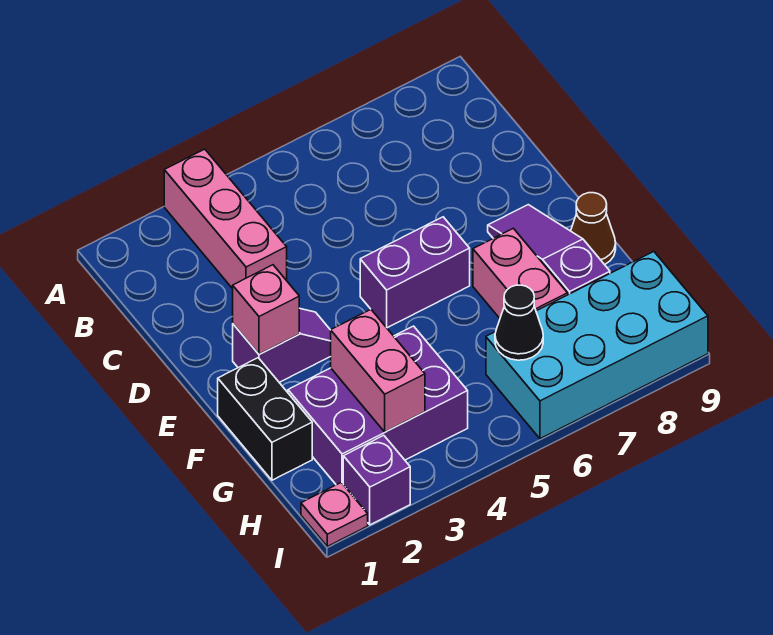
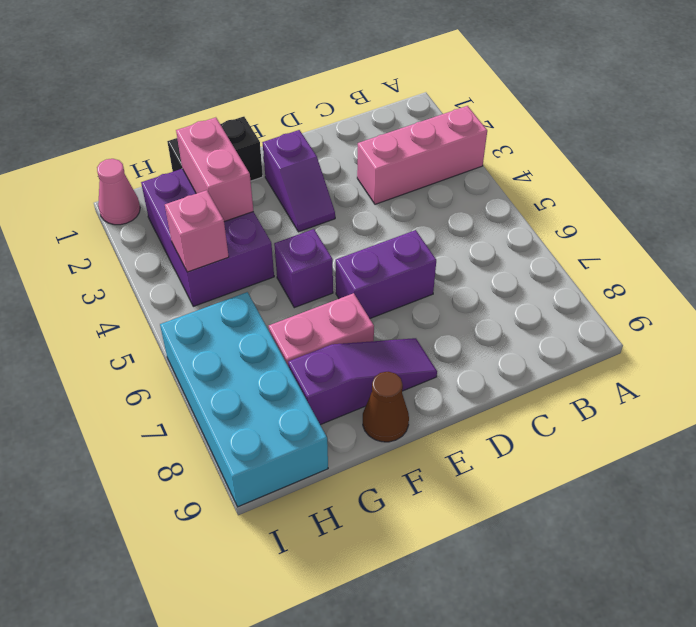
pink 1x1 brick [233,265,299,354] -> pink 1x1 brick moved to [165,190,229,272]
purple 1x2 brick [360,217,470,328] -> purple 1x2 brick turned to [336,230,436,318]
pink 1x2 brick [331,310,425,432] -> pink 1x2 brick turned to [176,117,253,222]
black 1x1 cone [495,285,543,360] -> none
pink 1x1 plate [301,482,368,546] -> pink 1x1 cone [97,159,140,225]
purple 1x1 brick [343,435,410,525] -> purple 1x1 brick moved to [274,229,333,308]

